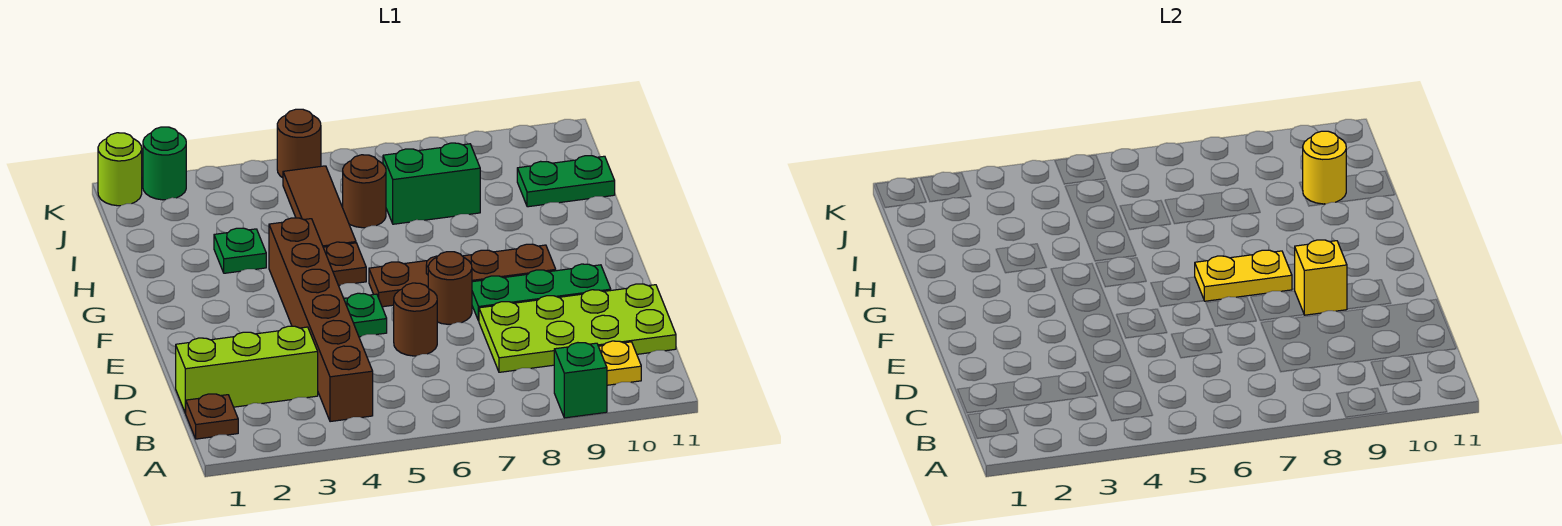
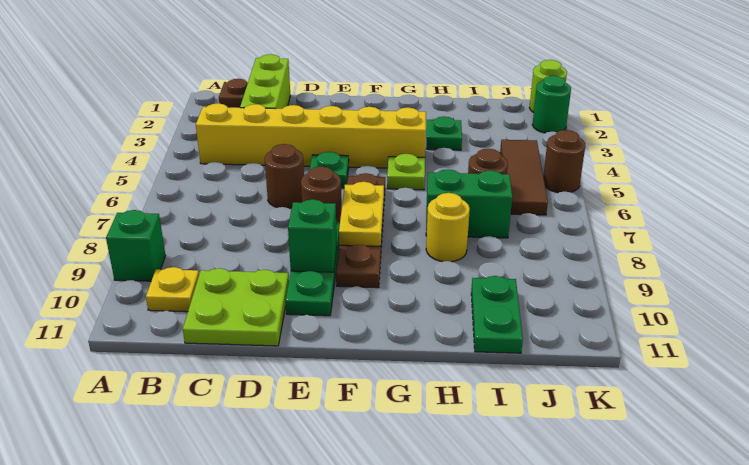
brown 1x6 brick [269,218,373,422] -> yellow 1x6 brick [196,103,426,168]
lime 2x4 plate [479,284,676,372] -> lime 2x2 plate [183,268,289,346]
yellow 1x1 brick [1295,240,1347,315] -> green 1x1 brick [288,199,337,272]
brown 1x1 plate [323,242,366,285] -> lime 1x1 plate [387,154,425,190]
brown 1x3 tile [283,166,356,247] -> brown 1x3 tile turned to [500,140,548,215]
green 1x2 brick [383,143,480,224] -> green 1x2 brick turned to [426,169,512,238]
yellow 1x1 round brick [1303,131,1346,204] -> yellow 1x1 round brick moved to [426,193,470,262]

